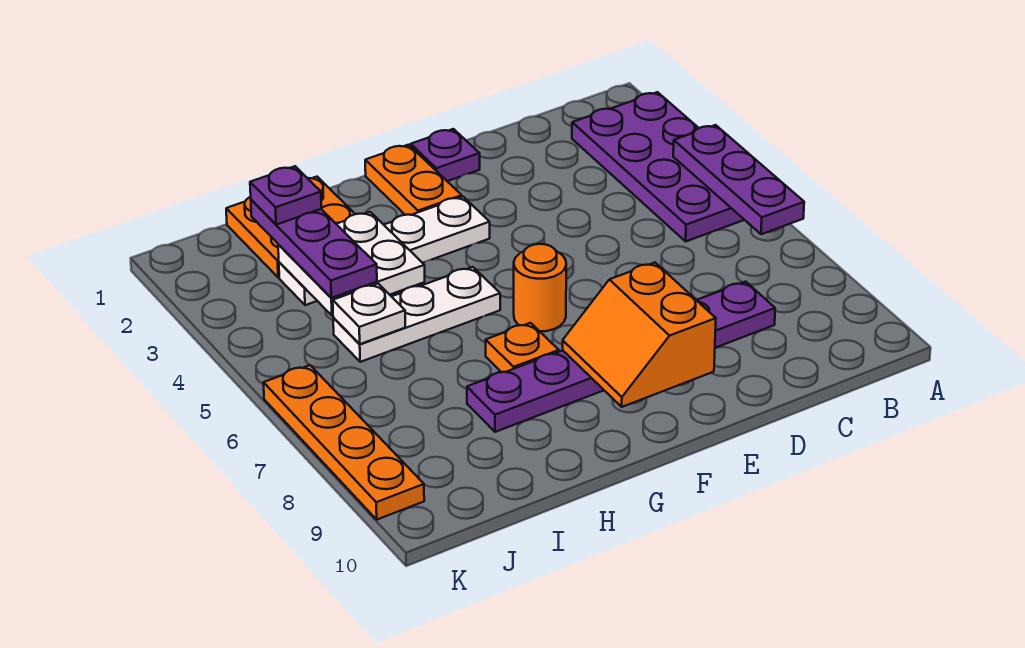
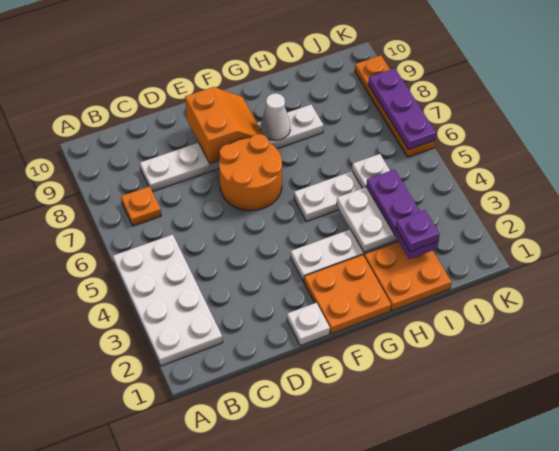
purple 2x4 plate [572,92,744,241] -> white 2x4 plate [113,235,223,366]
purple 1x3 plate [673,125,804,234] -> purple 1x3 plate moved to [368,68,436,150]
purple 1x6 plate [467,282,775,432] -> white 1x6 plate [140,105,324,192]
purple 1x1 plate [411,129,480,181] -> white 1x1 plate [287,303,330,346]
orange 1x2 plate [365,145,462,215] -> orange 2x2 plate [304,255,391,334]
orange 1x1 round brick [514,244,566,331] -> orange 2x2 round brick [219,134,282,211]
orange 1x1 plate [486,323,559,372] -> orange 1x1 plate moved to [121,186,161,226]
none -> white 1x1 cone [261,93,290,140]

